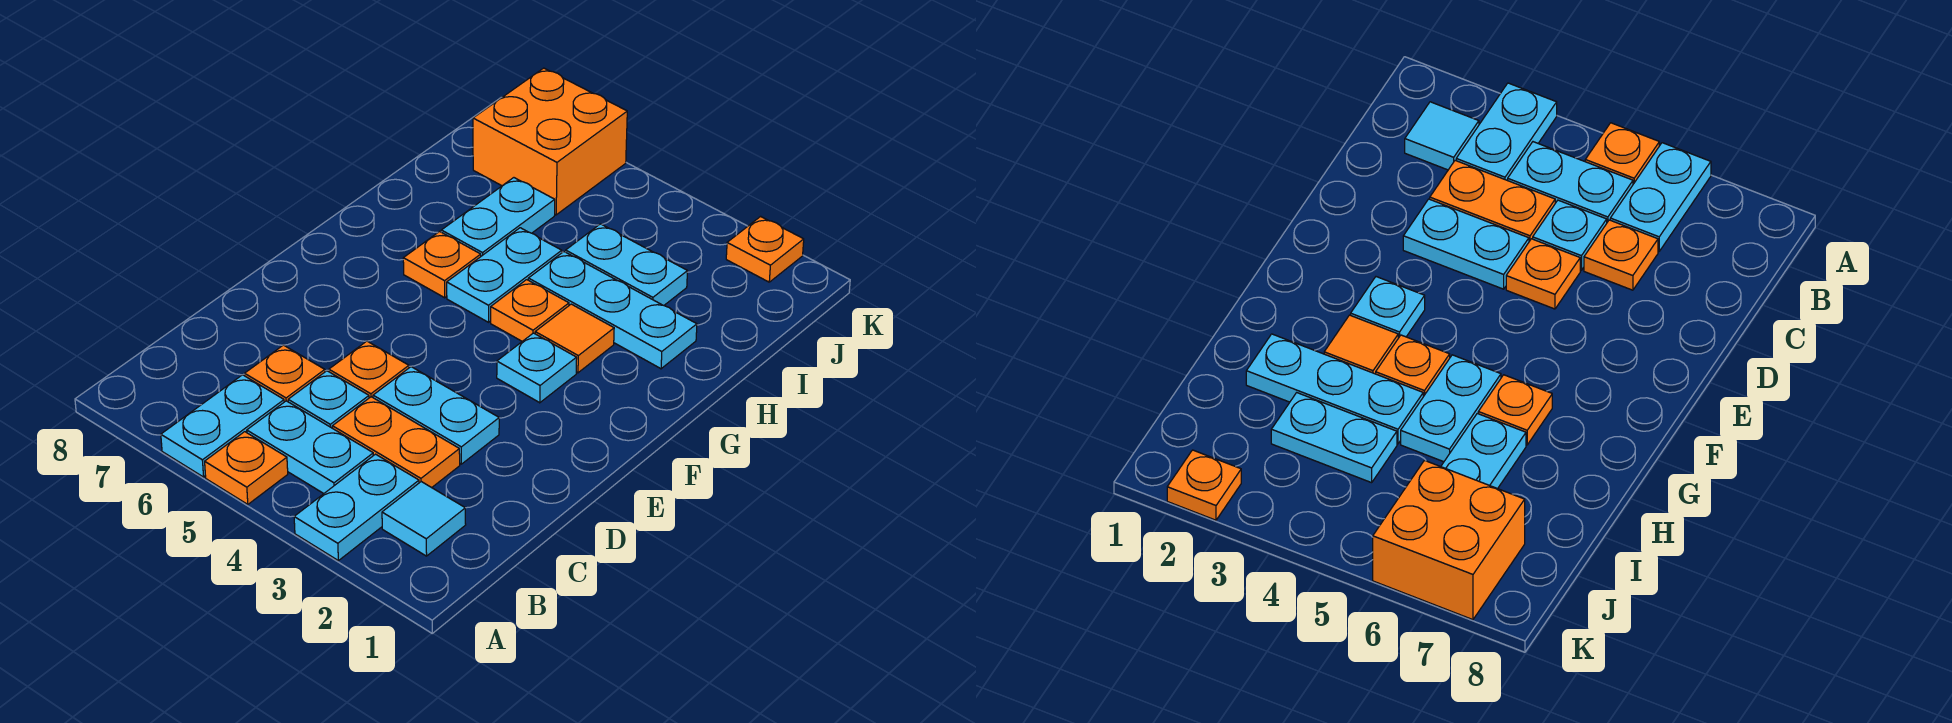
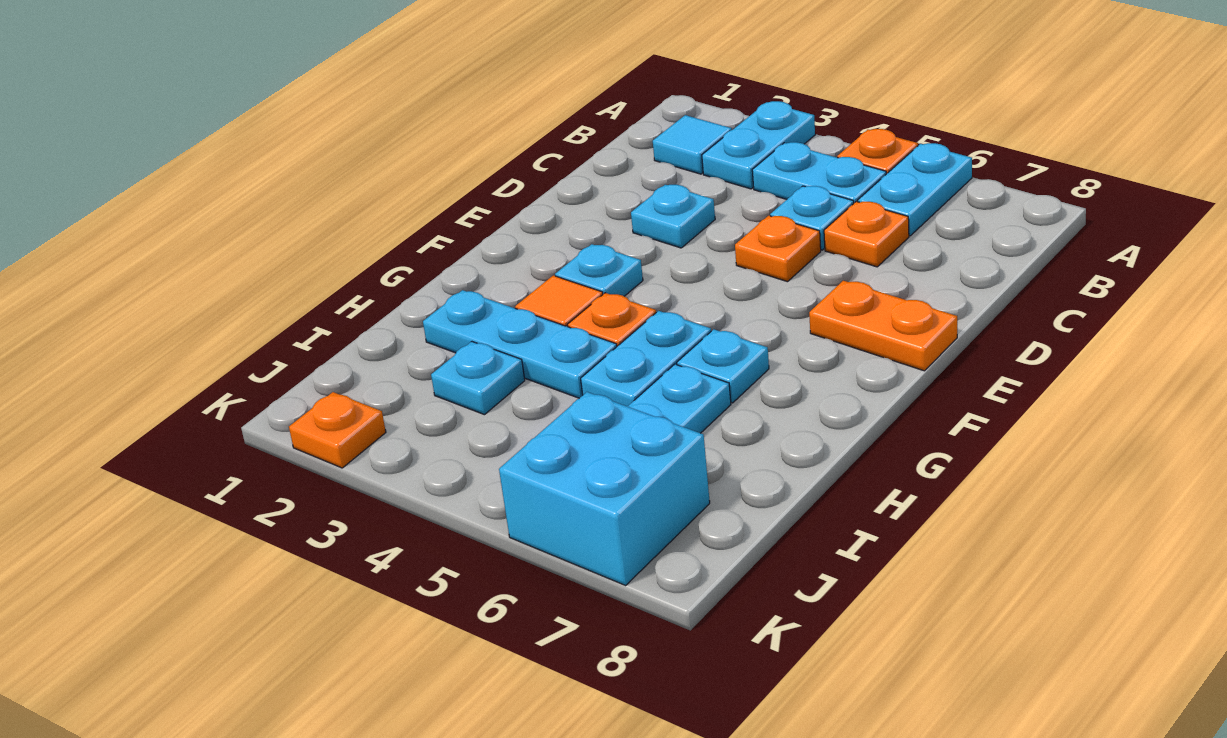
orange 1x2 plate [332,397,460,488] -> orange 1x2 plate moved to [809,281,957,371]
cyan 1x2 plate [373,367,499,464] -> cyan 1x1 plate [631,185,715,248]
orange 1x1 plate [403,231,481,298] -> cyan 1x1 plate [677,329,769,403]
cyan 1x2 plate [566,224,688,305] -> cyan 1x1 plate [431,342,525,415]
orange 2x2 brick [473,68,627,215] -> cyan 2x2 brick [499,392,710,585]

